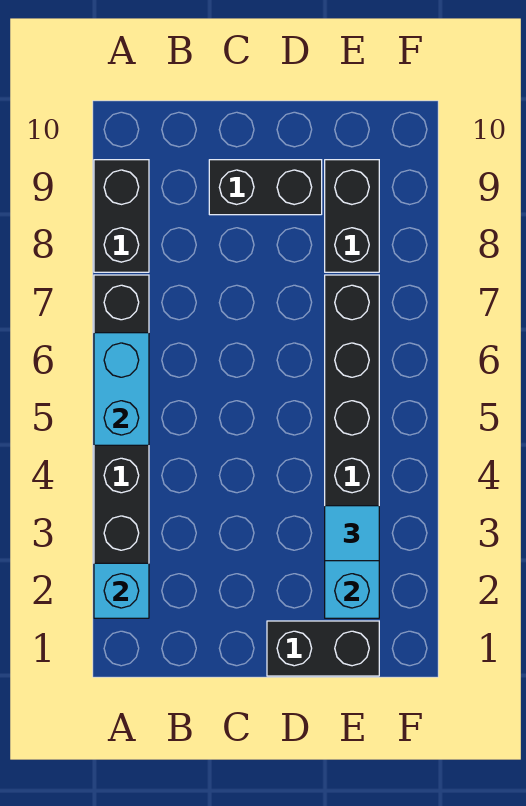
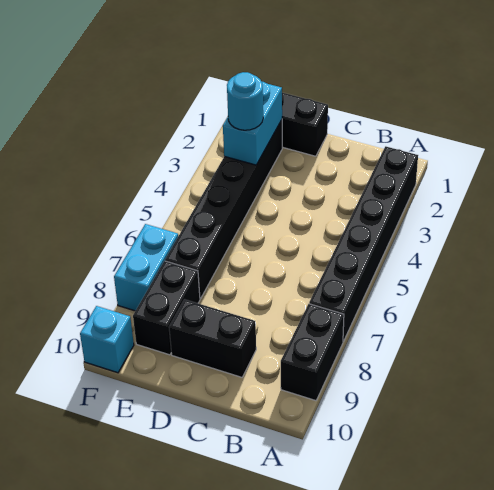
cyan 1x1 brick [94,563,149,618] -> cyan 1x1 brick moved to [80,306,134,373]
cyan 1x2 brick [94,333,149,445] -> cyan 1x2 brick moved to [114,224,178,311]
cyan 1x1 tile [325,506,379,561] -> cyan 1x1 round brick [227,72,263,130]

